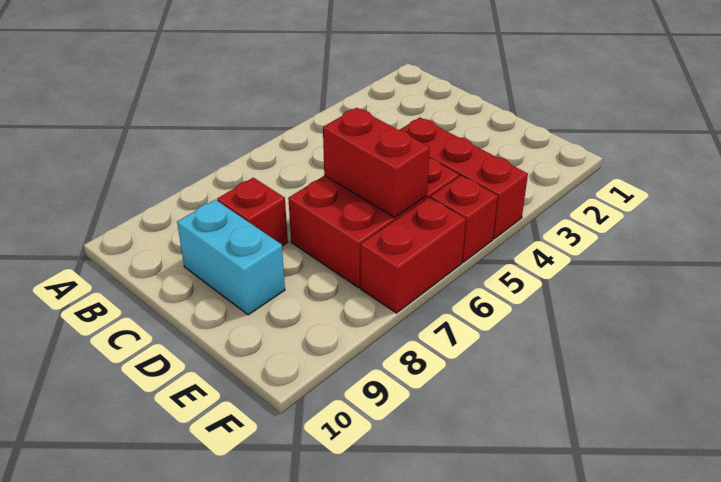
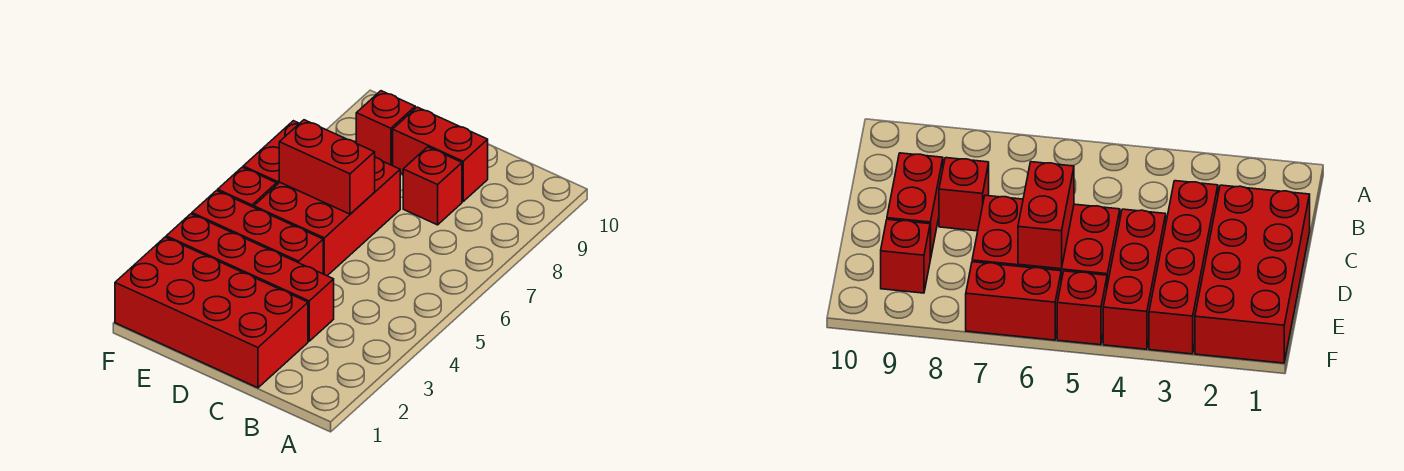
none -> red 2x4 brick [115,237,308,388]
none -> red 1x4 brick [166,214,334,341]
cyan 1x2 brick [177,200,285,315] -> red 1x2 brick [393,107,488,201]
none -> red 1x1 brick [356,91,415,166]

